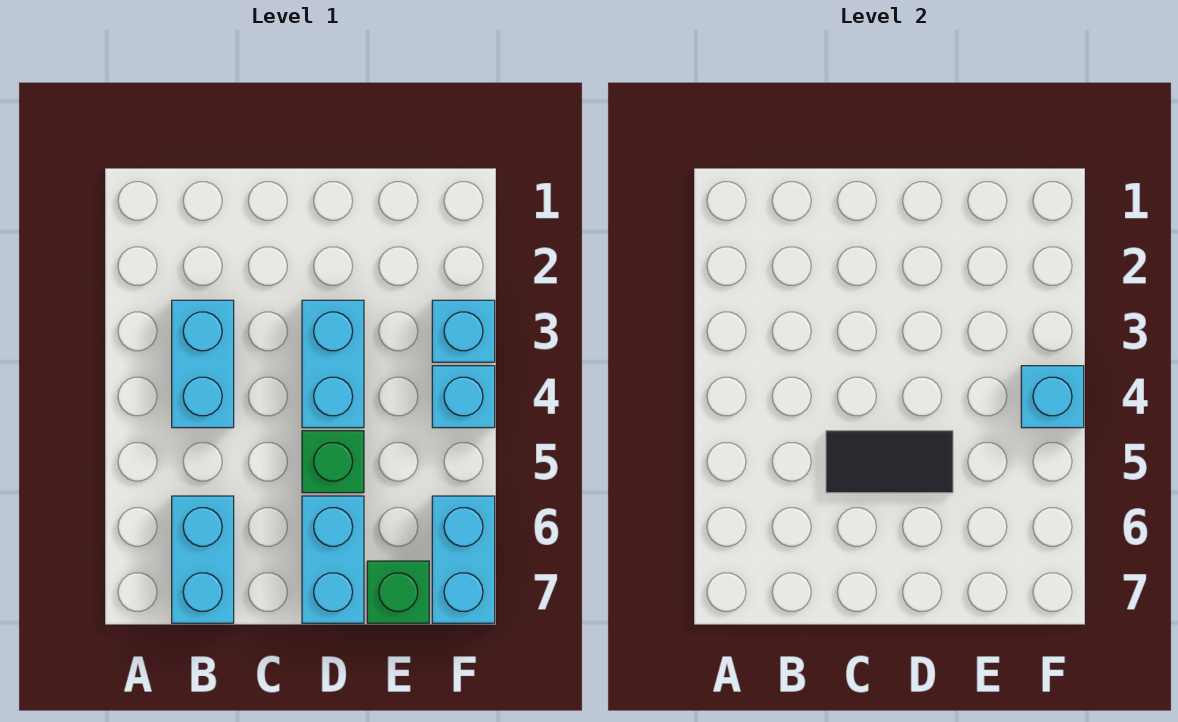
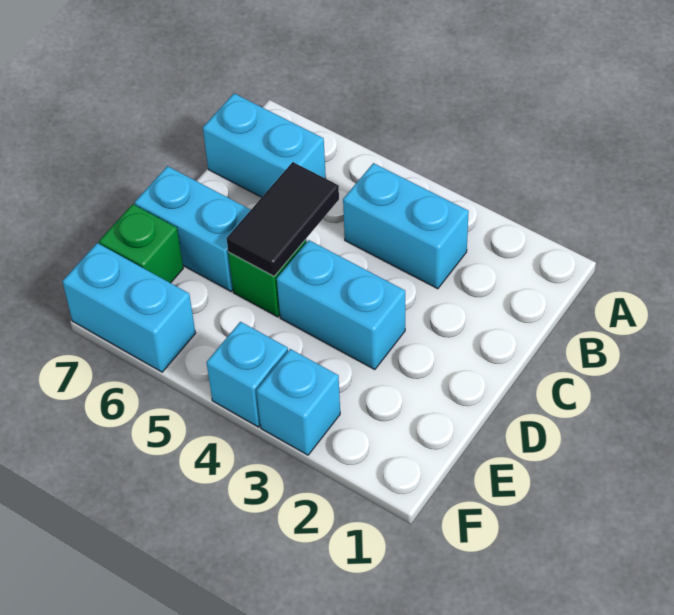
cyan 1x1 brick [1021,366,1084,428] -> none

